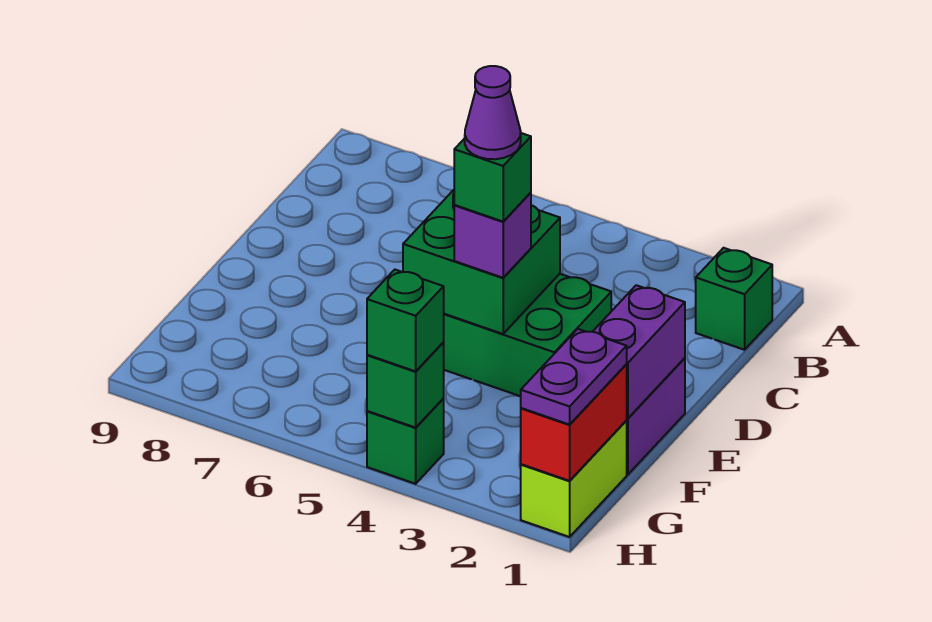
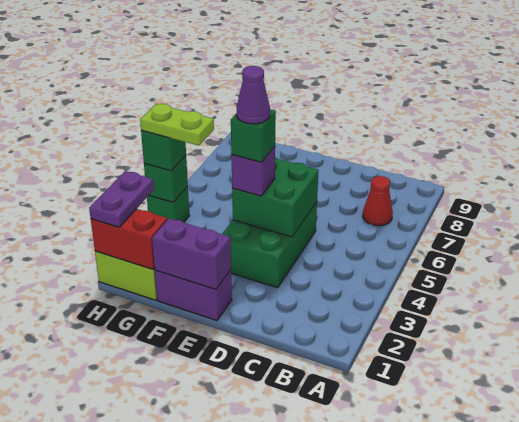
green 1x1 brick [696,248,772,350] -> none
none -> red 1x1 cone [363,176,393,226]
purple 1x2 plate [520,329,627,425] -> purple 1x2 plate turned to [89,171,154,227]
none -> lime 1x2 plate [140,104,214,146]

